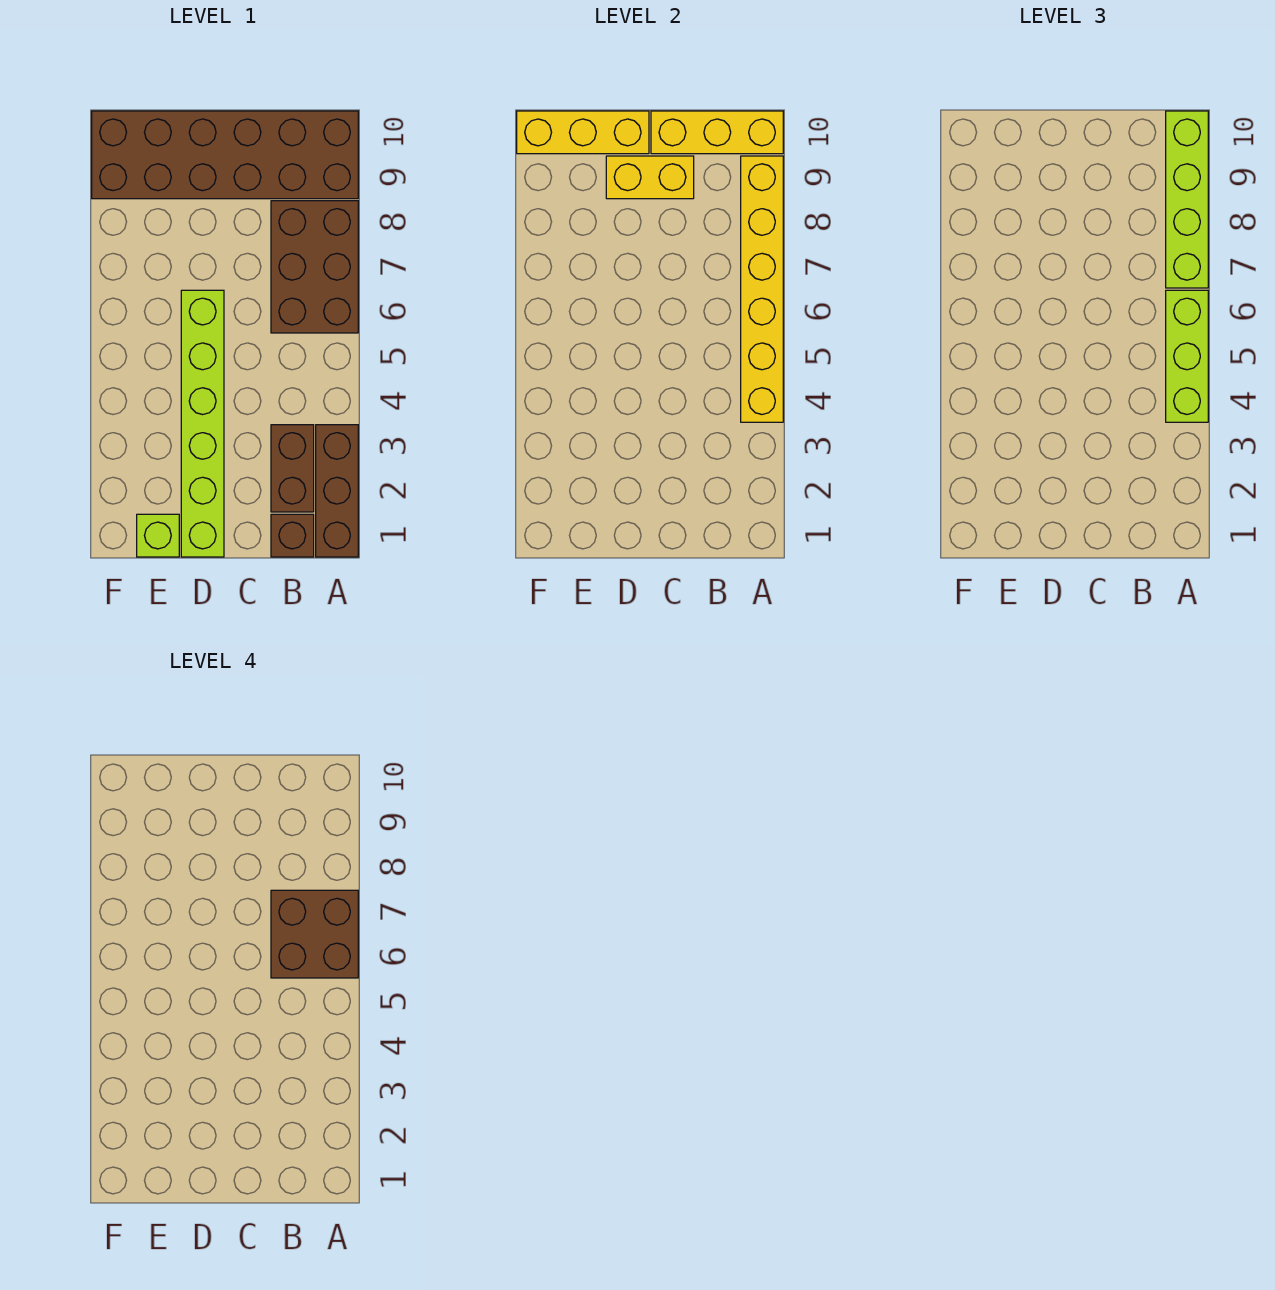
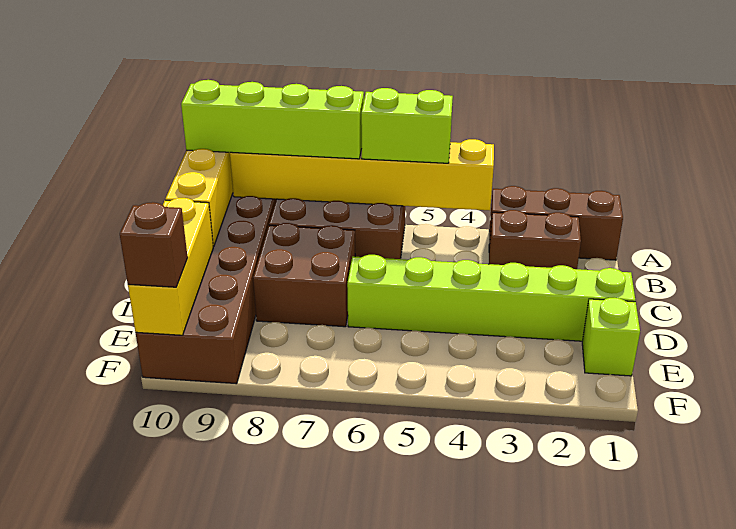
lime 1x3 brick [1166,290,1208,422] -> lime 1x2 brick [361,88,453,163]
brown 2x2 brick [271,890,358,978] -> brown 2x2 brick moved to [253,223,355,327]
brown 1x1 brick [271,514,314,557] -> brown 1x1 brick moved to [120,202,188,287]
yellow 1x2 brick [606,156,694,199] -> none

